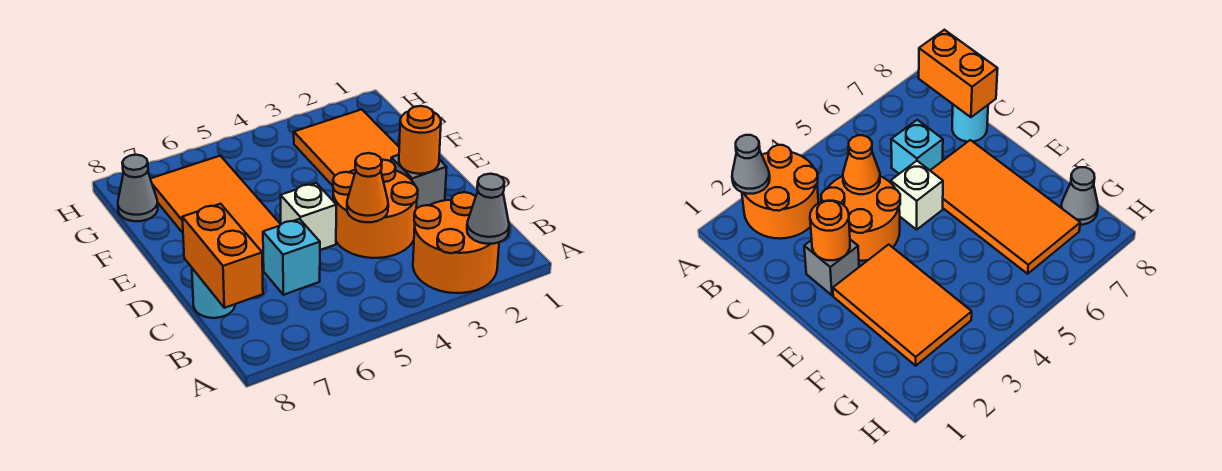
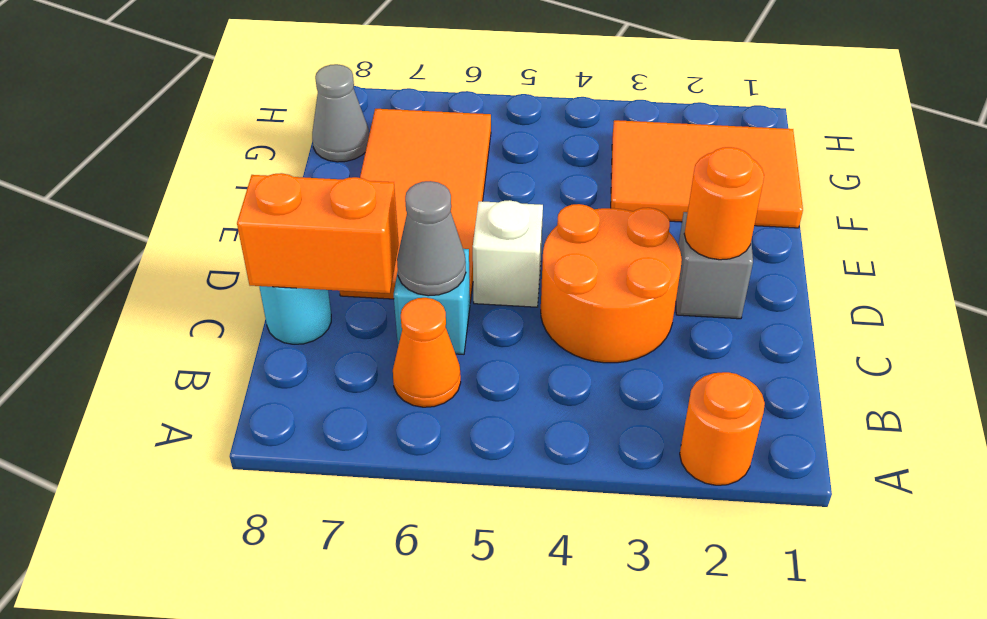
orange 2x2 round brick [413,192,499,293] -> orange 1x1 round brick [680,372,765,485]
grey 1x1 cone [467,174,509,244] -> grey 1x1 cone moved to [397,181,466,296]
orange 1x2 brick [182,204,263,308] -> orange 1x2 brick turned to [237,173,399,293]
orange 1x1 cone [347,153,388,222] -> orange 1x1 cone moved to [393,298,461,407]
orange 2x3 tile [294,109,399,186] -> orange 2x3 tile turned to [611,120,803,228]

